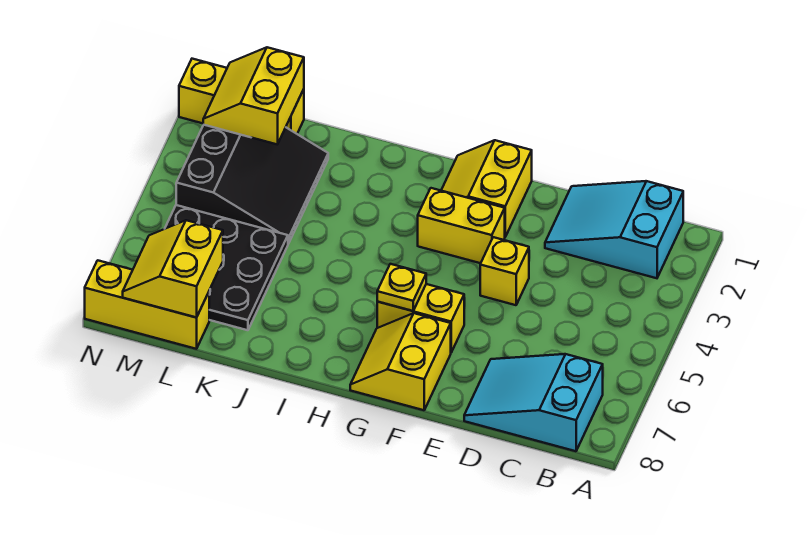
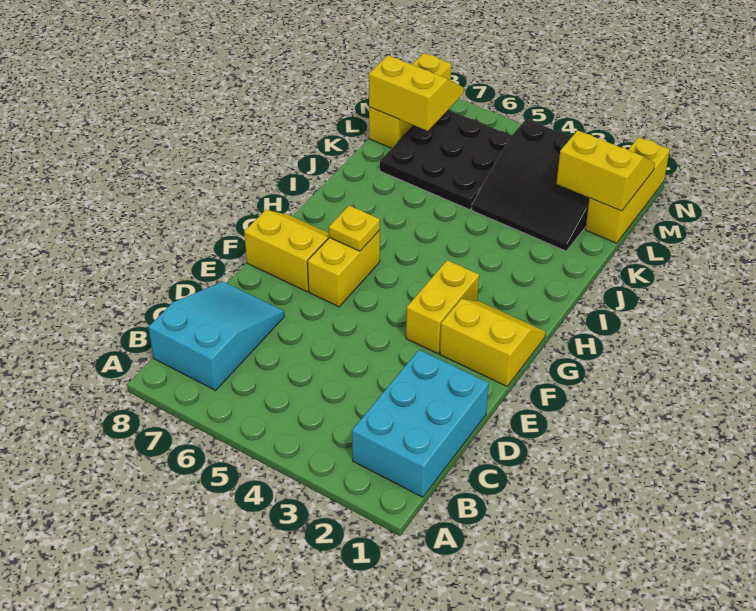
cyan 2x3 slope [545,181,683,278] -> cyan 2x3 brick [352,350,489,497]
yellow 1x1 brick [480,237,529,305] -> none

